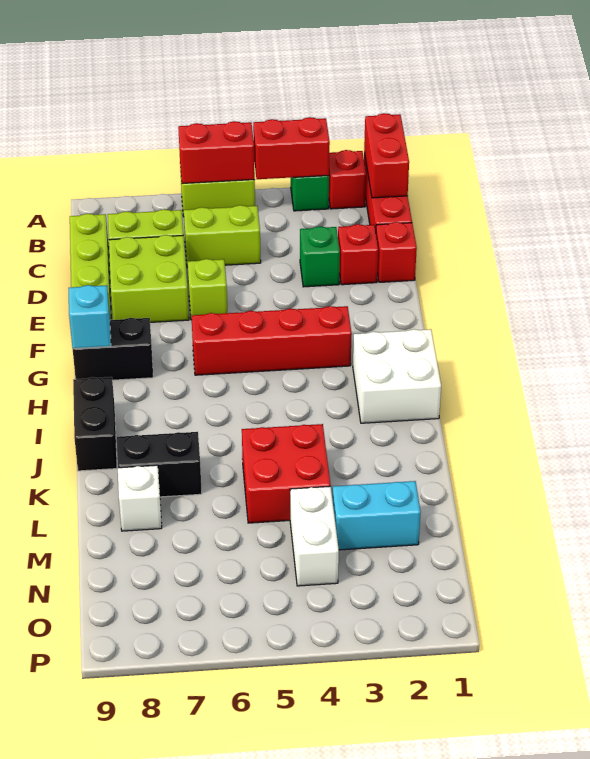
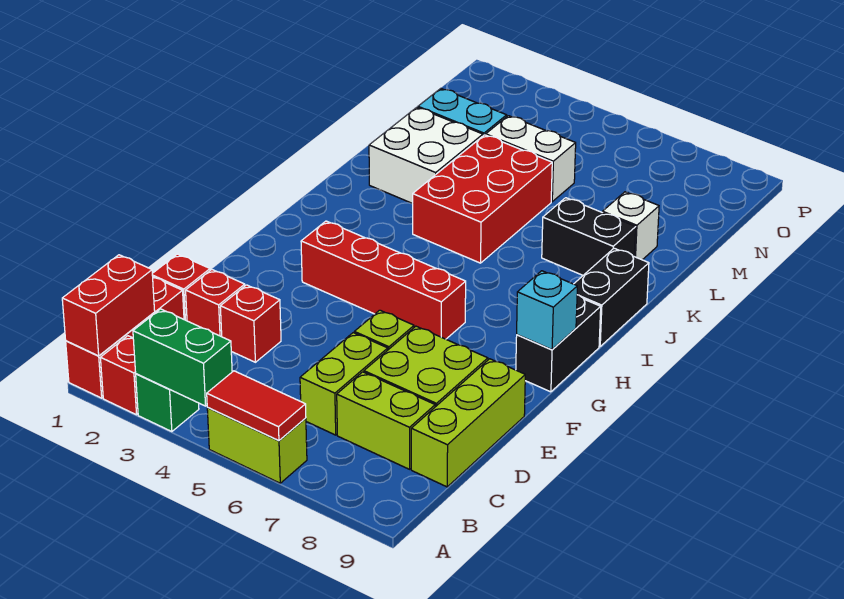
red 1x2 brick [253,117,330,179] -> green 1x2 brick [133,309,232,406]
red 1x2 brick [178,121,255,183] -> red 1x2 tile [207,371,306,441]
lime 1x2 brick [184,205,261,267] -> lime 1x2 brick turned to [300,333,388,435]
green 1x1 brick [300,226,340,287] -> red 1x1 brick [220,285,281,362]
black 1x2 brick [73,318,153,380] -> black 1x2 brick turned to [516,295,601,392]
white 2x2 brick [353,329,441,423] -> white 2x2 brick moved to [369,107,483,204]
red 2x2 brick [242,424,331,523] -> red 2x3 brick [413,135,552,263]
white 1x2 brick [290,486,339,586] -> white 1x2 brick turned to [486,116,576,202]

